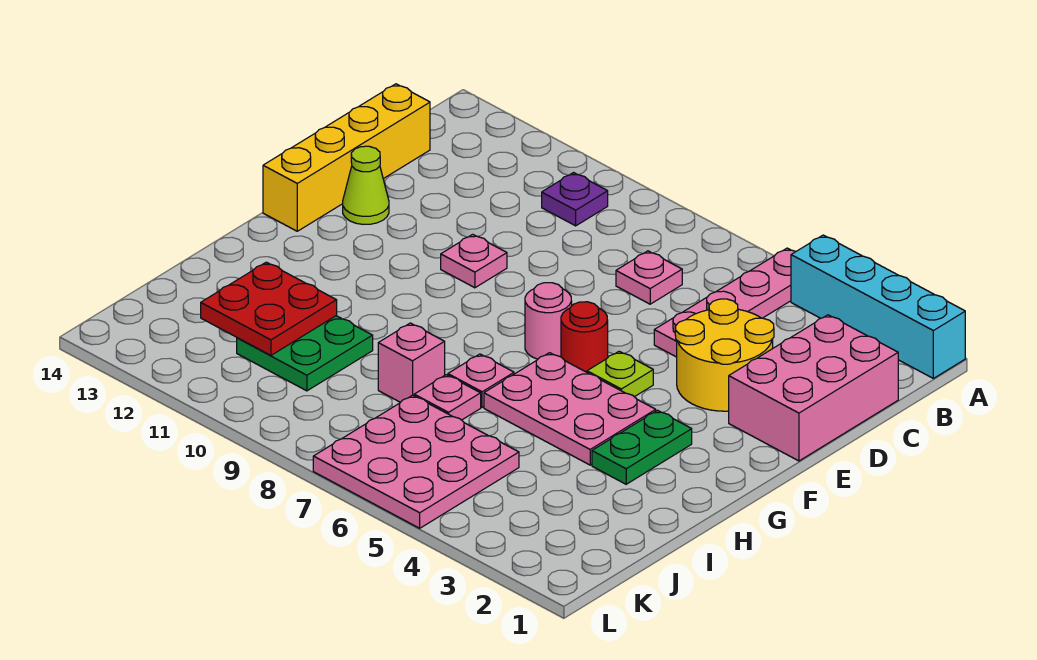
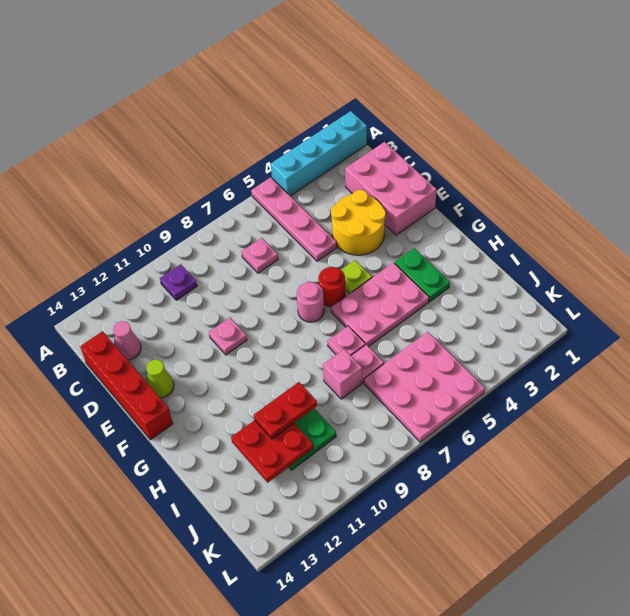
none -> pink 1x1 cone [113,321,141,360]
yellow 1x4 brick [263,84,430,231] -> red 1x4 brick [80,331,173,440]
none -> red 1x2 plate [254,382,317,439]

